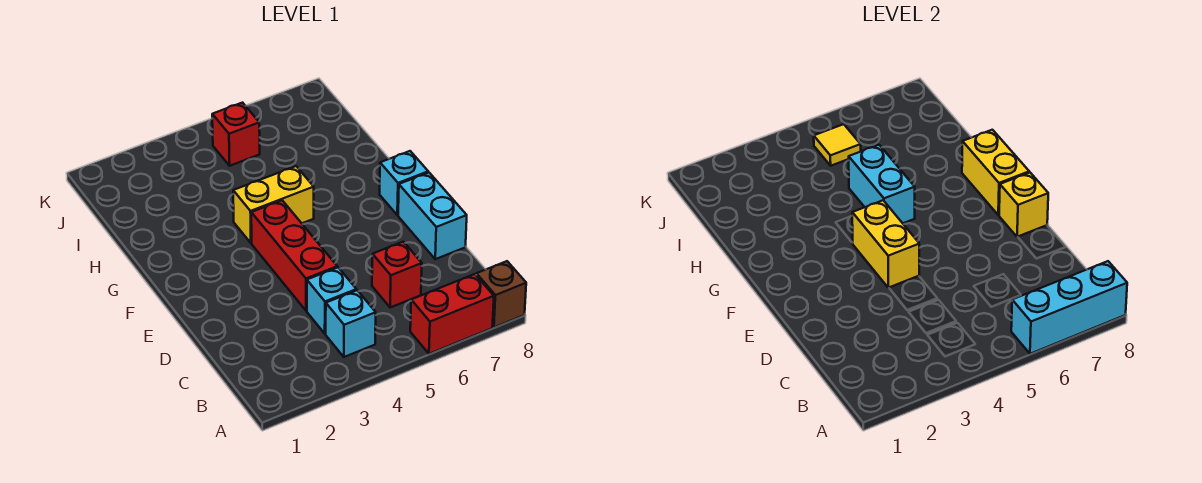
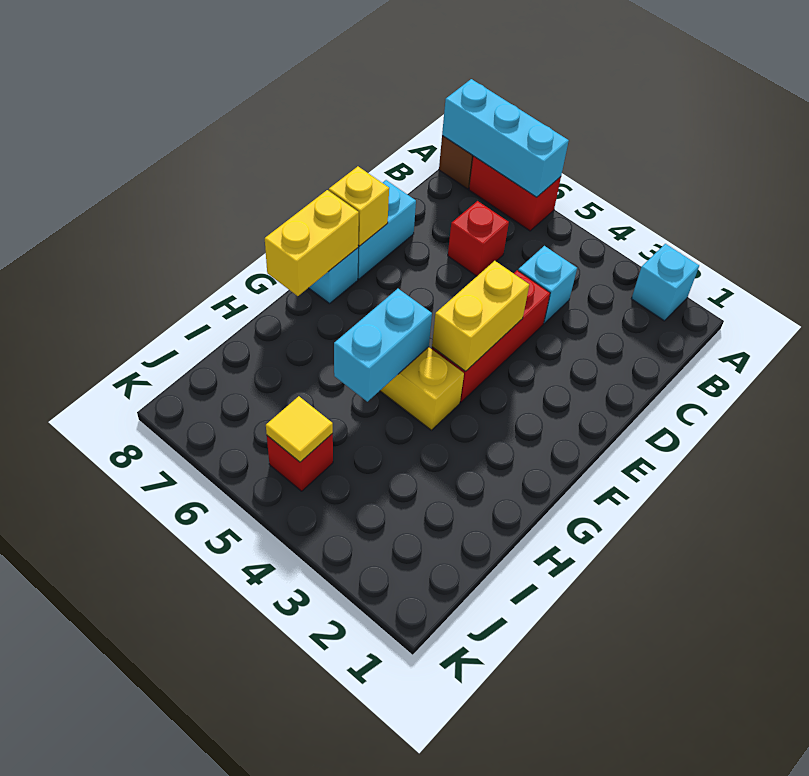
cyan 1x1 brick [326,290,376,357] -> cyan 1x1 brick moved to [631,244,699,321]

